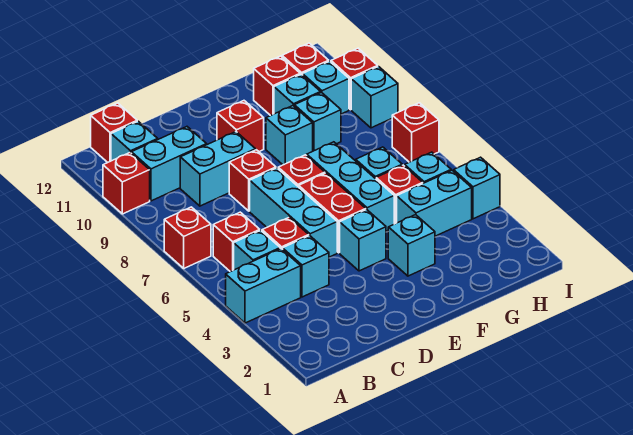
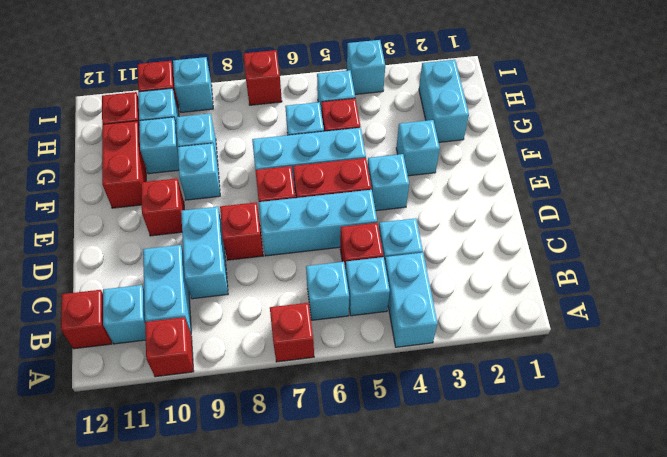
red 1x1 brick [213,212,260,272] -> cyan 1x1 brick [306,262,349,320]
cyan 1x2 brick [397,170,472,236] -> cyan 1x2 brick moved to [419,60,469,142]
red 1x1 brick [254,56,300,116] -> red 1x2 brick [102,121,146,208]

